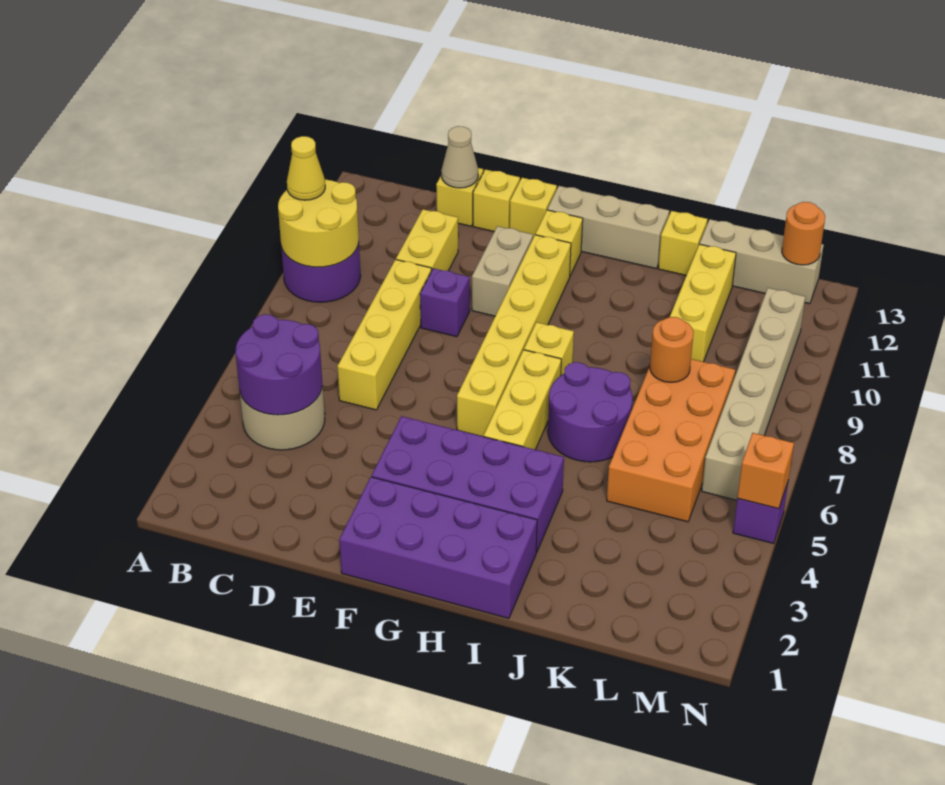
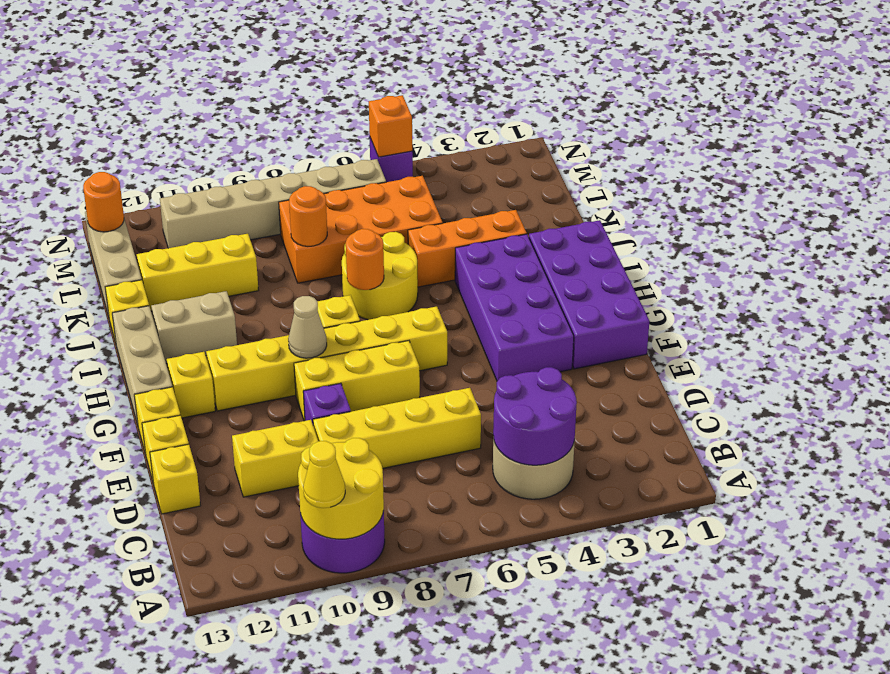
tan 1x1 cone [441,126,478,188] -> tan 1x1 cone moved to [288,296,327,358]
tan 1x2 brick [472,226,533,316] -> tan 1x2 brick moved to [151,291,237,363]
yellow 1x3 brick [484,350,561,449] -> yellow 1x3 brick moved to [294,341,420,421]
purple 2x2 round brick [548,362,633,462] -> yellow 2x2 round brick [342,232,418,320]
none -> orange 1x1 round brick [346,229,384,290]
none -> orange 1x3 brick [408,210,527,287]

